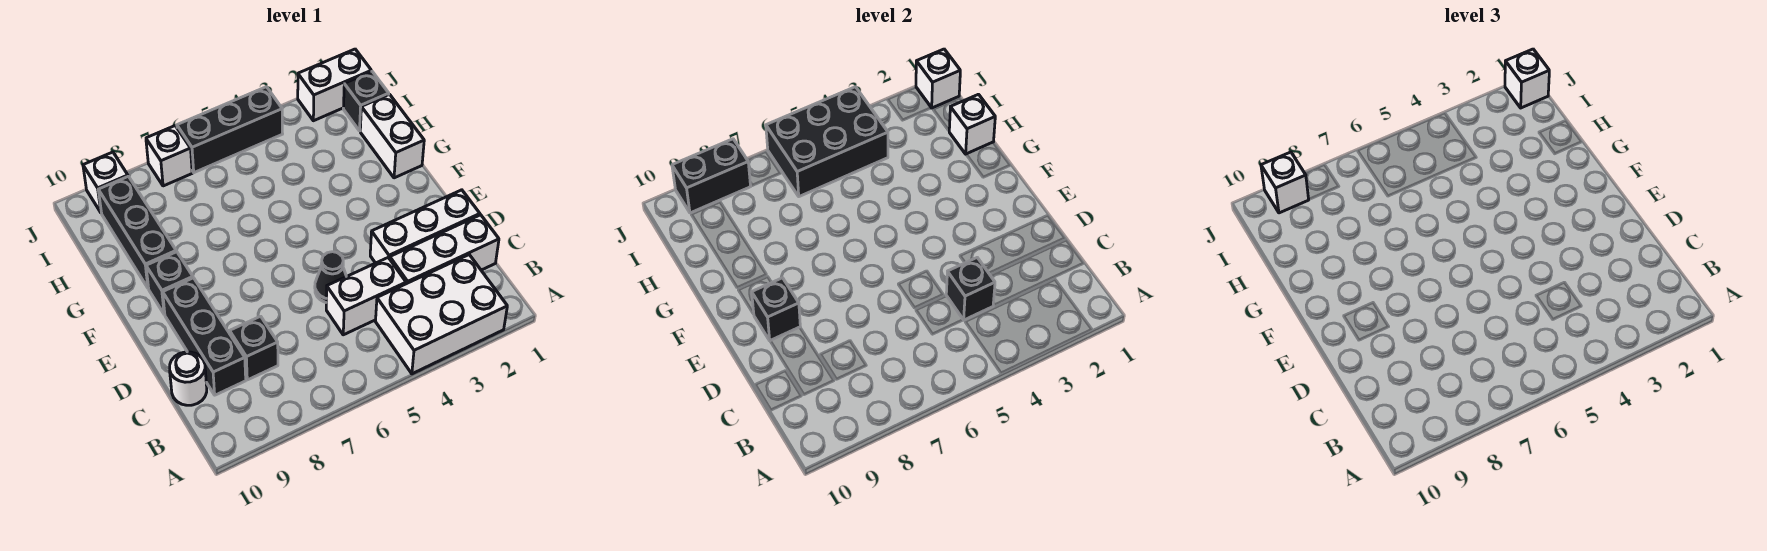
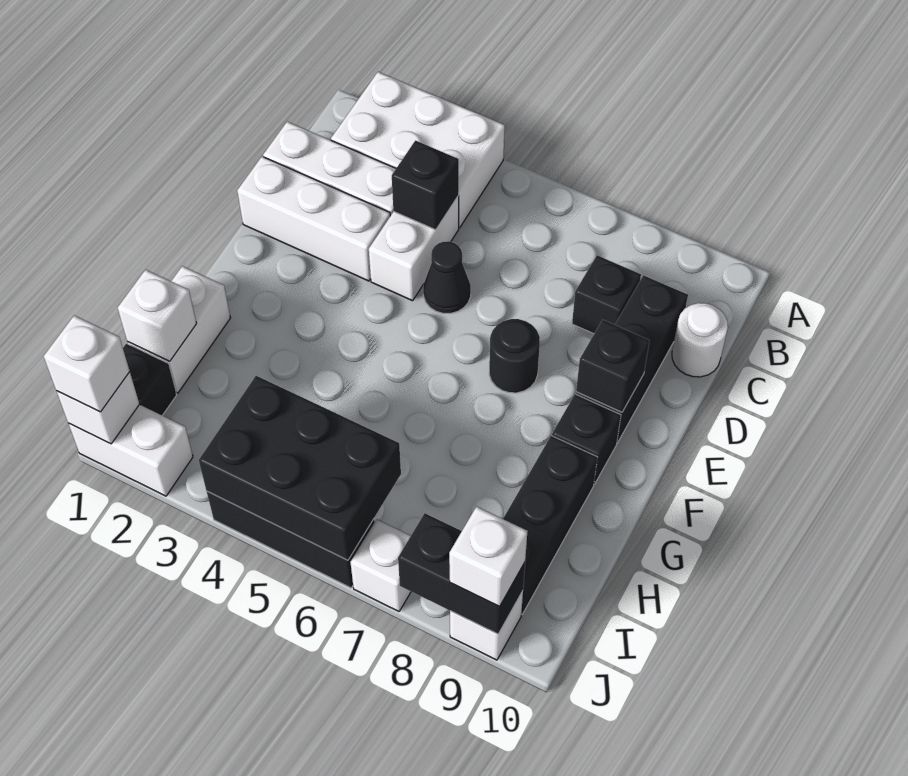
white 1x2 brick [326,258,406,335] -> white 1x2 brick turned to [369,196,459,301]
none -> black 1x1 round brick [489,319,540,393]

